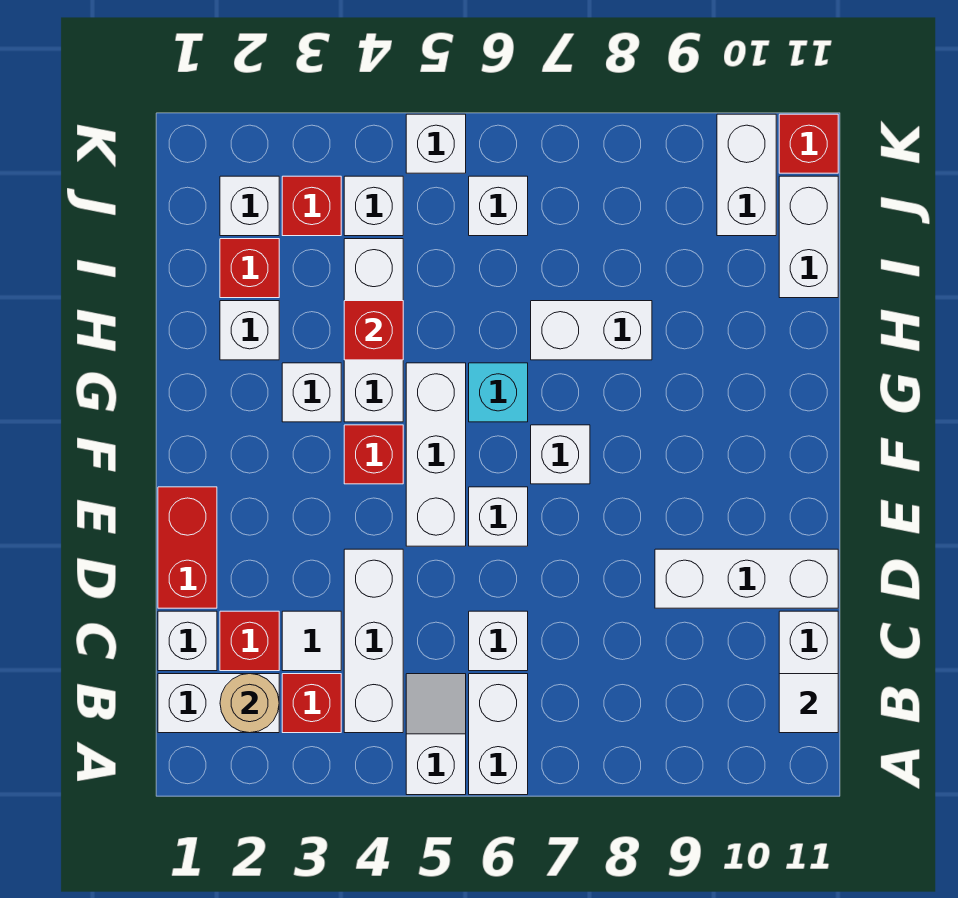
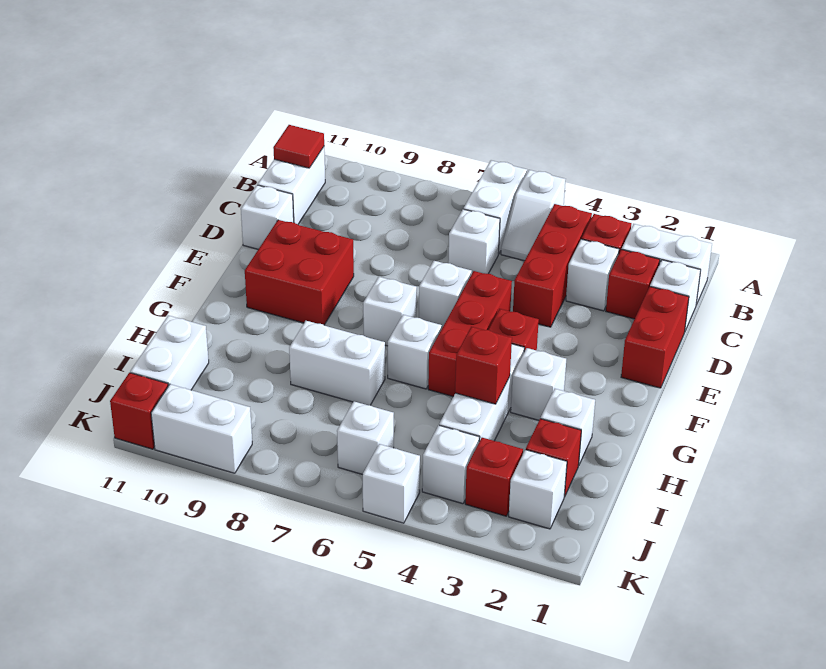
tan 1x1 round brick [220,674,279,733] -> none
white 1x3 brick [344,549,403,733] -> red 1x3 brick [513,204,592,327]
white 1x1 tile [779,674,838,733] -> red 1x1 tile [273,125,324,168]
white 1x1 tile [282,611,341,671] -> white 1x1 brick [566,239,619,311]
white 1x3 brick [655,549,838,608] -> white 1x1 brick [241,185,294,249]
white 1x3 brick [406,363,466,546] -> red 1x3 brick [428,271,512,397]
none -> red 2x2 brick [245,220,354,325]
cyan 1x1 brick [469,363,528,422] -> white 1x1 brick [388,315,442,389]
white 1x2 brick [717,114,776,236] -> white 1x2 brick turned to [151,384,252,473]

